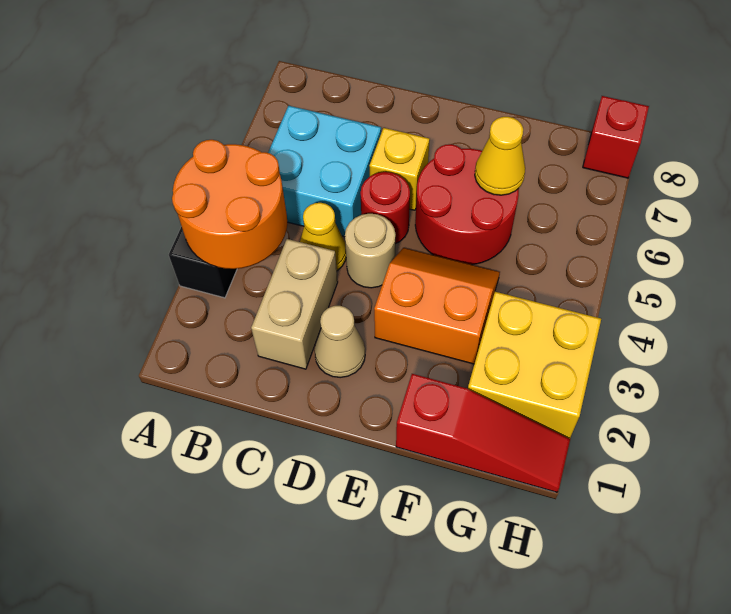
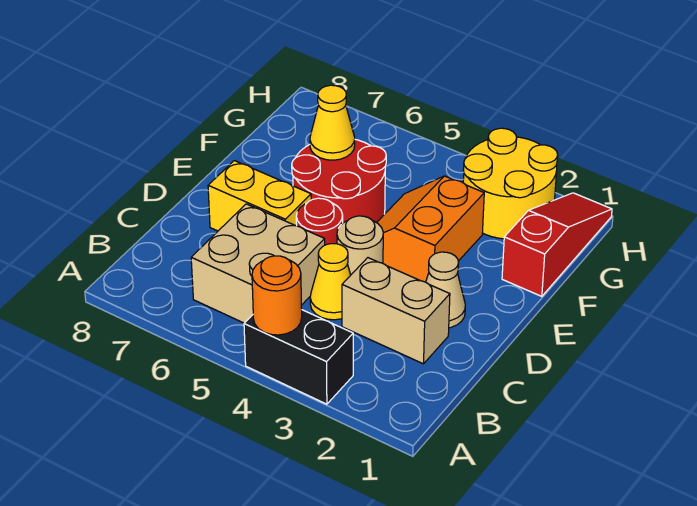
orange 2x2 round brick [172,140,287,269] -> orange 1x1 round brick [252,256,302,335]
cyan 2x2 brick [268,106,381,237] -> tan 2x2 brick [191,204,325,323]
yellow 1x1 brick [369,128,430,210] -> yellow 1x2 brick [208,161,311,231]
yellow 2x2 brick [468,292,601,439] -> yellow 2x2 round brick [463,128,558,239]
red 1x1 brick [583,96,649,178] -> none

